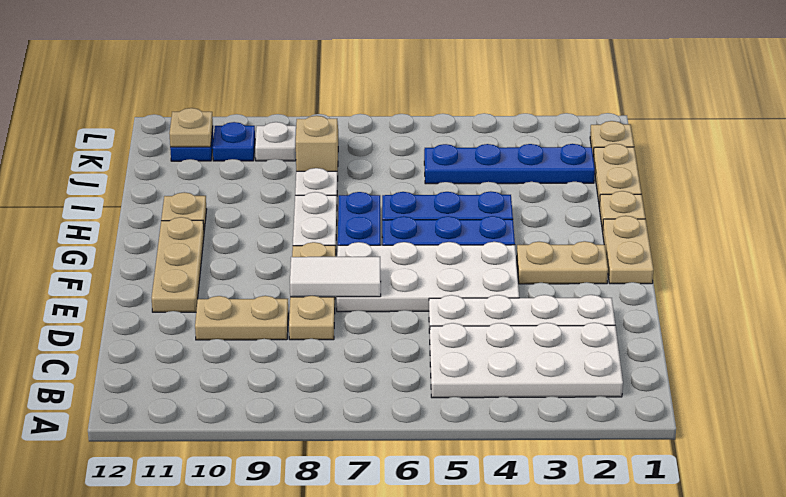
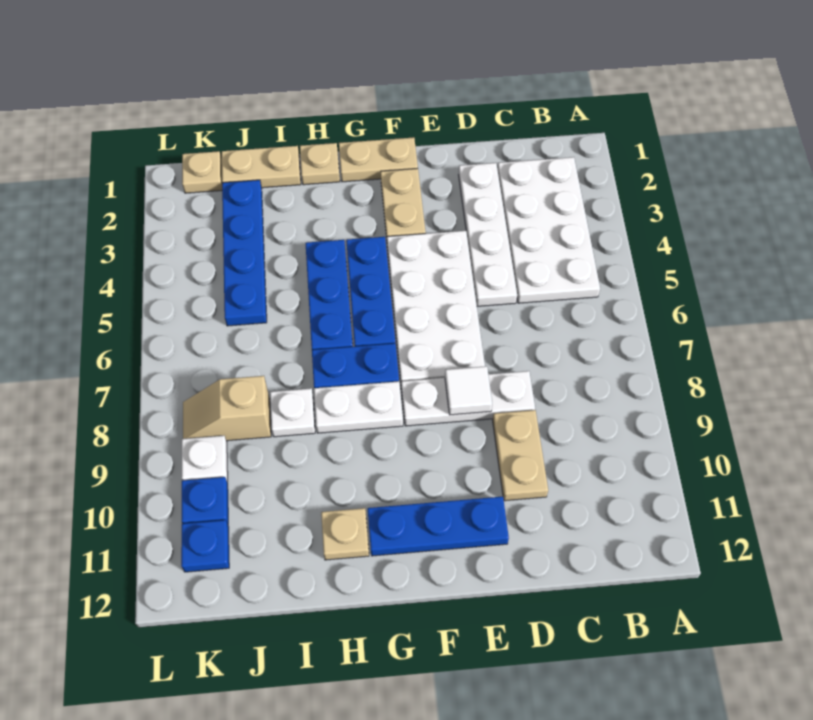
tan 1x3 plate [289,242,336,340] -> white 1x3 plate [401,371,535,426]
white 1x2 tile [290,256,381,297] -> white 1x1 tile [445,366,492,415]
tan 1x3 plate [152,217,204,312] -> blue 1x3 plate [368,497,509,556]
tan 1x1 plate [169,108,213,147] -> none

